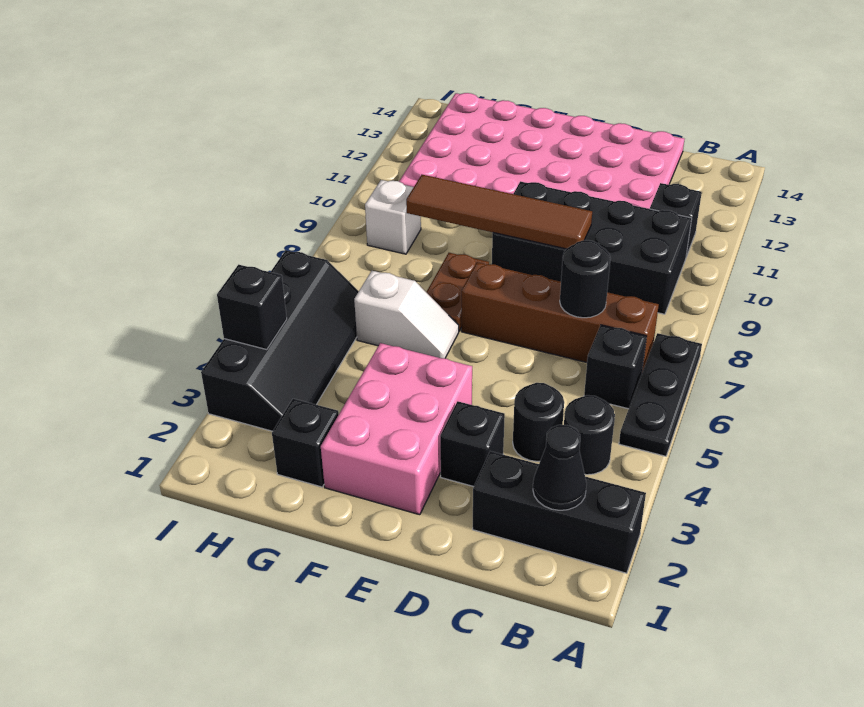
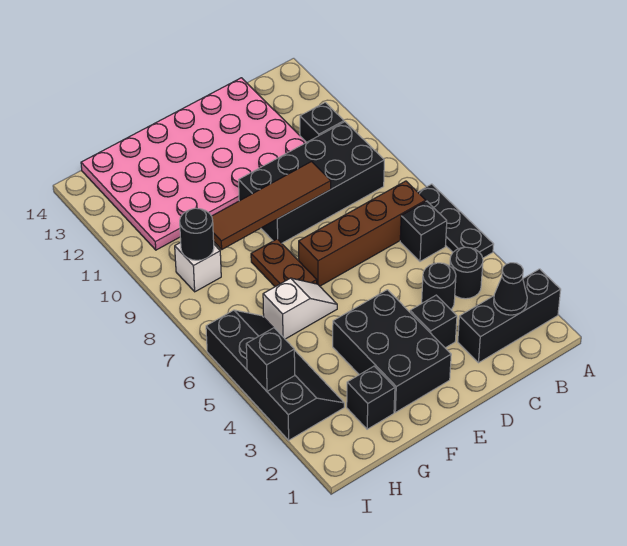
black 1x1 round brick [560,240,611,318] -> black 1x1 round brick moved to [180,208,214,260]
pink 2x3 brick [321,343,472,515] -> black 2x3 brick [333,290,451,412]

